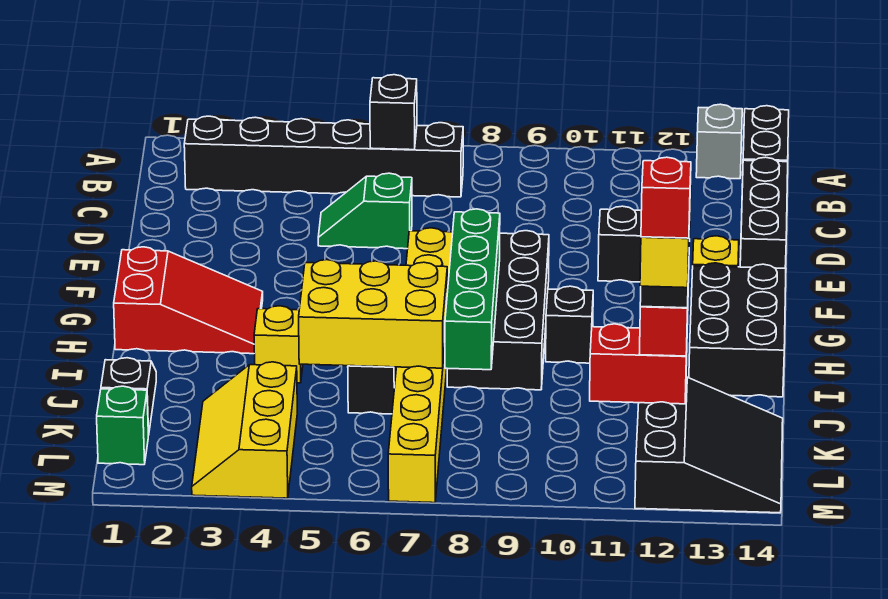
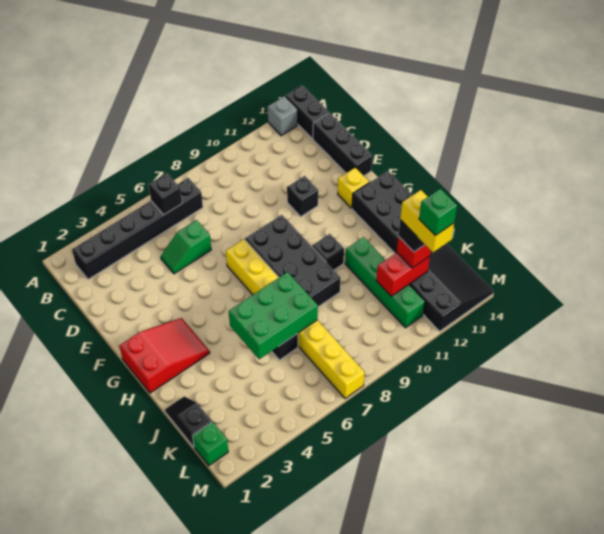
green 1x4 brick [445,209,500,370] -> green 1x4 brick moved to [345,237,425,328]
yellow 1x1 brick [254,306,303,383] -> none
yellow 2x3 brick [299,260,447,368] -> green 2x3 brick [229,272,318,359]
yellow 2x3 slope [192,362,297,498] -> none
red 1x1 brick [641,157,691,238] -> green 1x1 brick [419,189,457,235]

